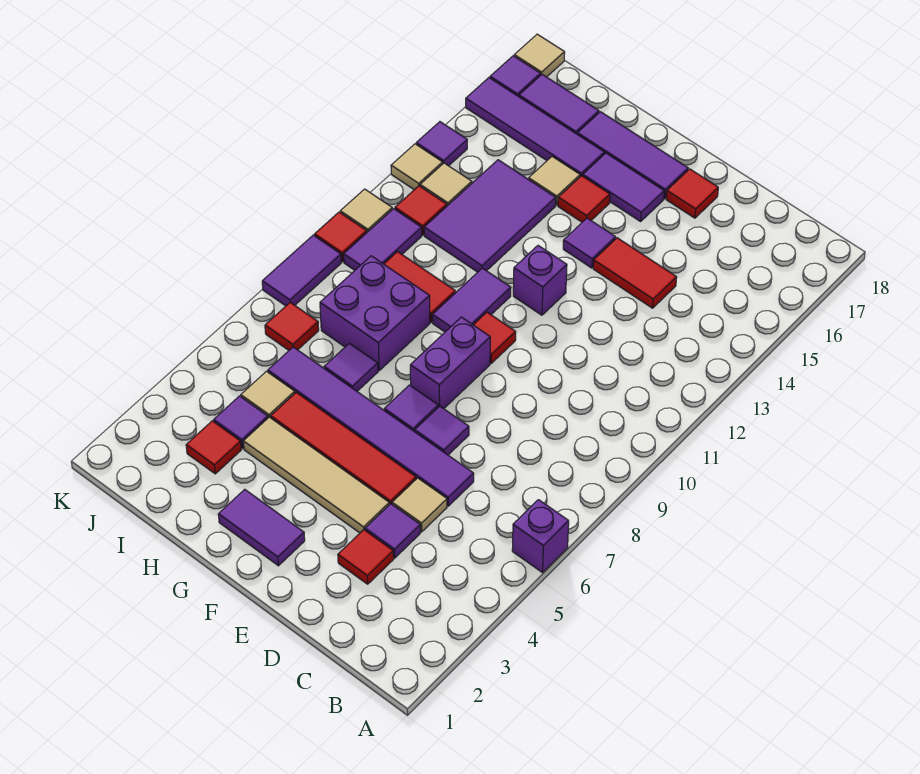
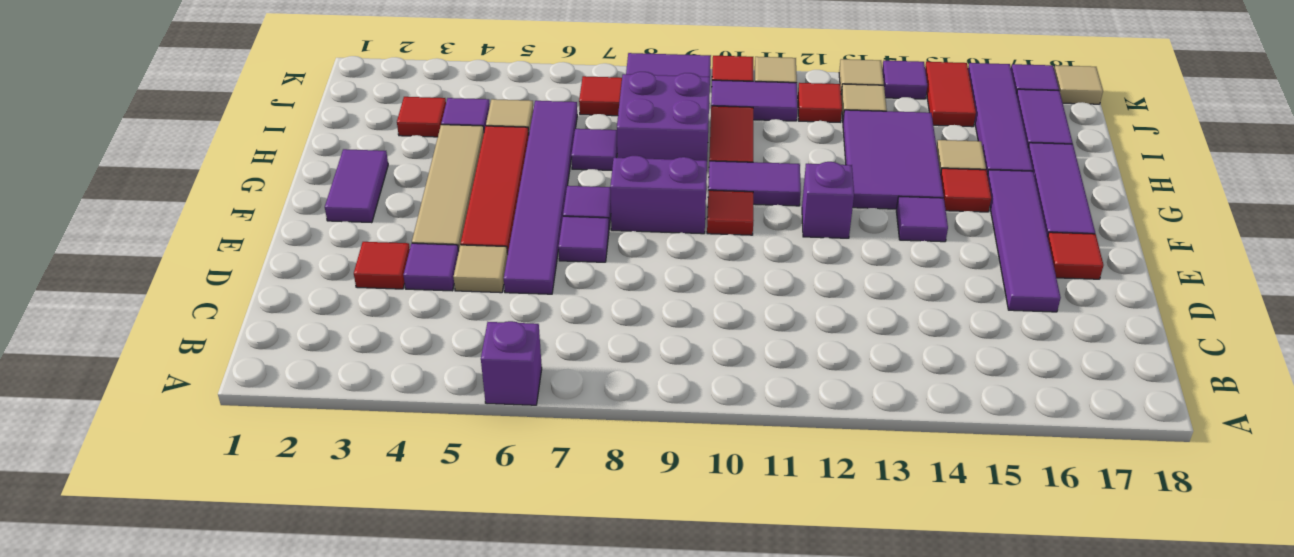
red 1x2 tile [593,238,677,308] -> red 1x2 tile moved to [925,62,976,127]
purple 1x2 tile [583,153,664,221] -> purple 1x4 tile [987,170,1061,312]
purple 2x3 tile [424,160,556,272] -> purple 2x3 tile turned to [843,110,944,209]

